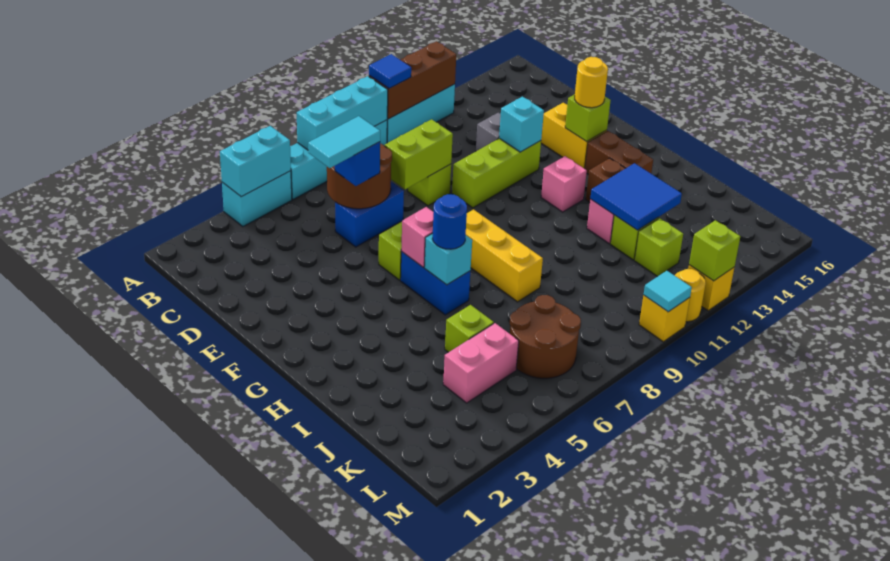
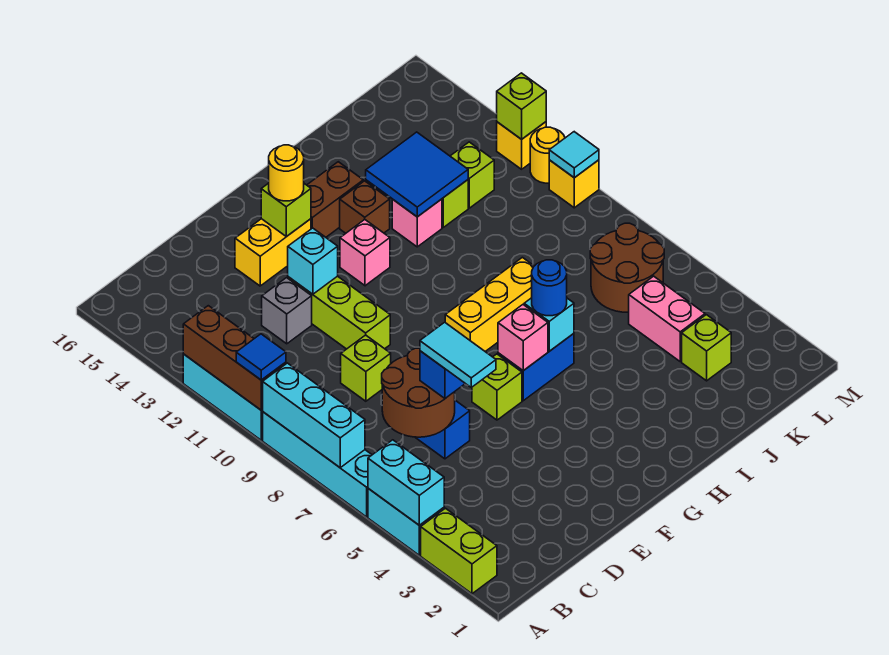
lime 1x2 brick [385,119,453,189] -> lime 1x2 brick moved to [421,508,497,594]
lime 1x1 brick [445,305,494,352] -> lime 1x1 brick moved to [682,315,731,381]

